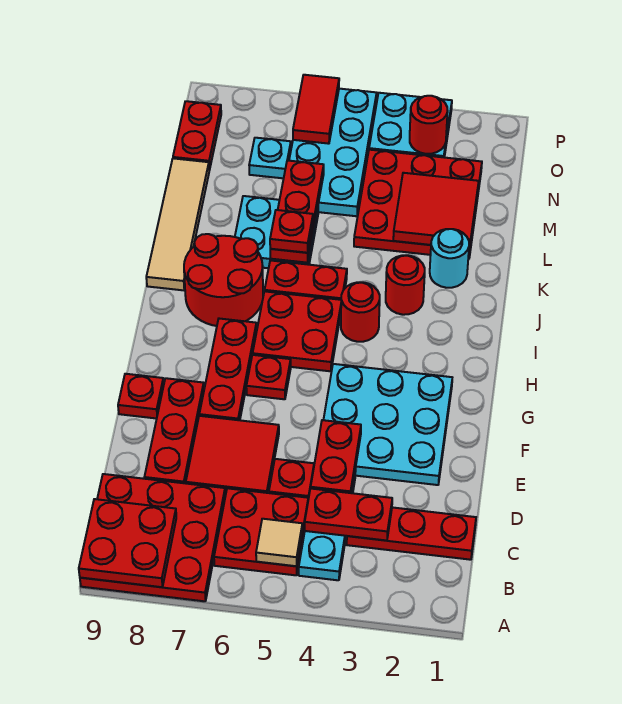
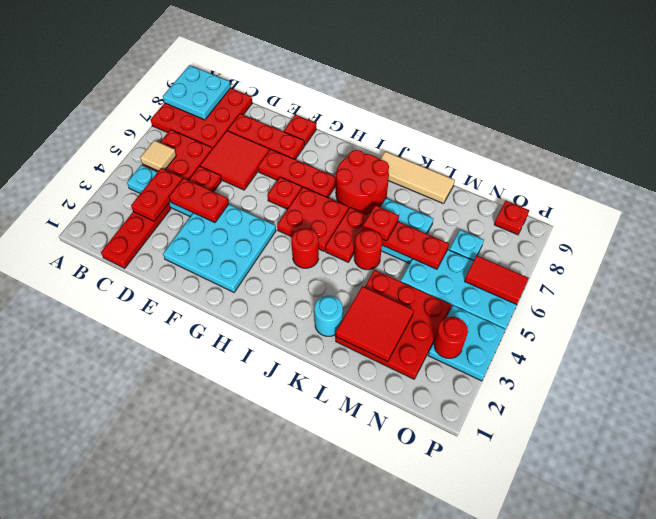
red 2x2 plate [79,499,176,587] -> cyan 2x2 plate [163,65,231,120]
red 1x1 round brick [386,255,425,315] -> red 1x1 round brick moved to [354,230,382,270]
tan 1x4 tile [146,158,209,290] -> tan 1x3 tile [380,151,455,204]
red 1x2 plate [173,101,221,170] -> red 1x1 plate [494,201,529,235]

